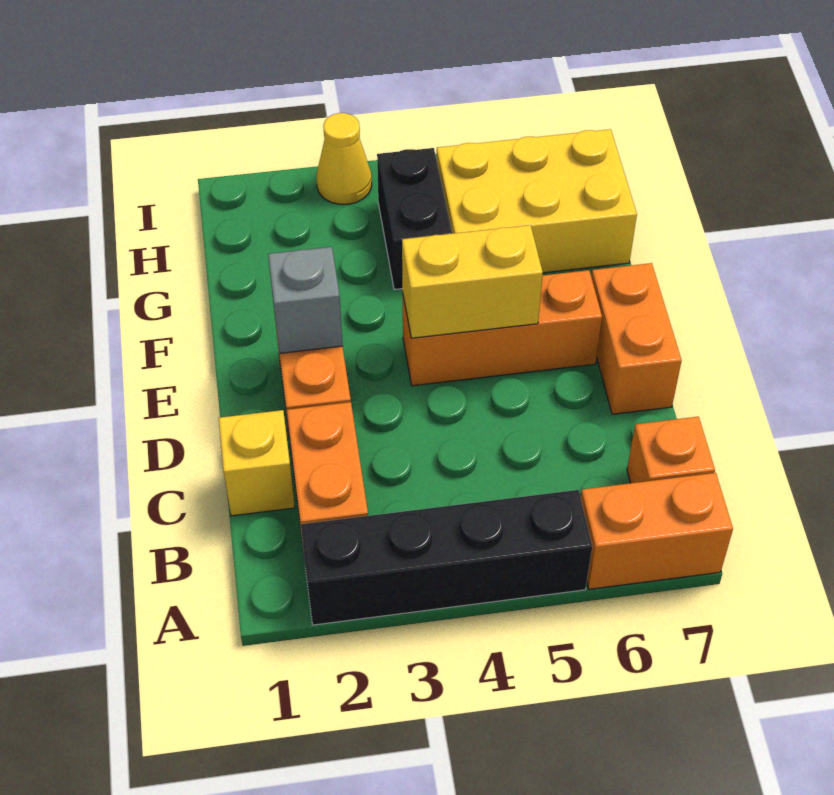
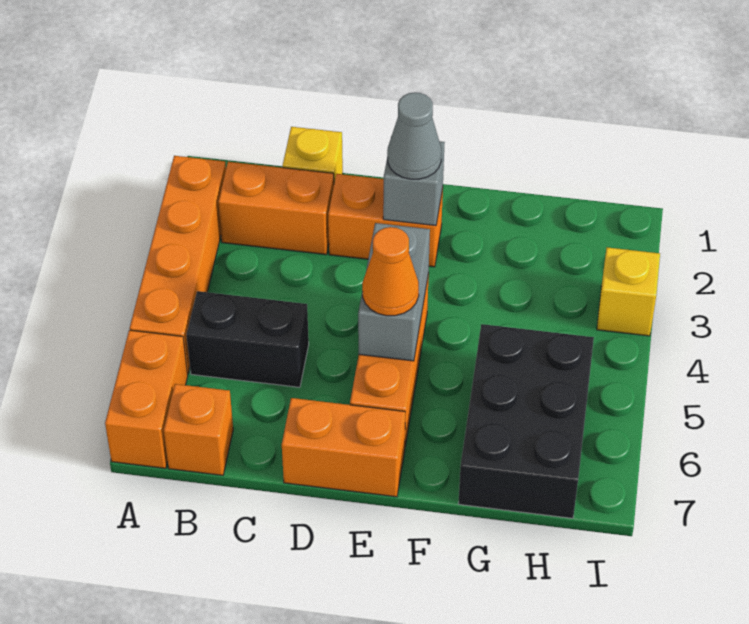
black 1x4 brick [301,490,592,625] -> orange 1x4 brick [130,156,226,374]
none -> grey 1x1 cone [387,92,441,179]
yellow 1x2 brick [402,225,543,338] -> grey 1x2 brick [358,223,430,361]
none -> orange 1x1 cone [362,227,419,316]
black 1x2 brick [377,148,452,290] -> black 1x2 brick moved to [187,291,309,387]
yellow 2x3 brick [437,129,637,273] -> black 2x3 brick [458,324,594,518]
yellow 1x1 cone [316,113,372,204] -> yellow 1x1 brick [597,247,660,336]

